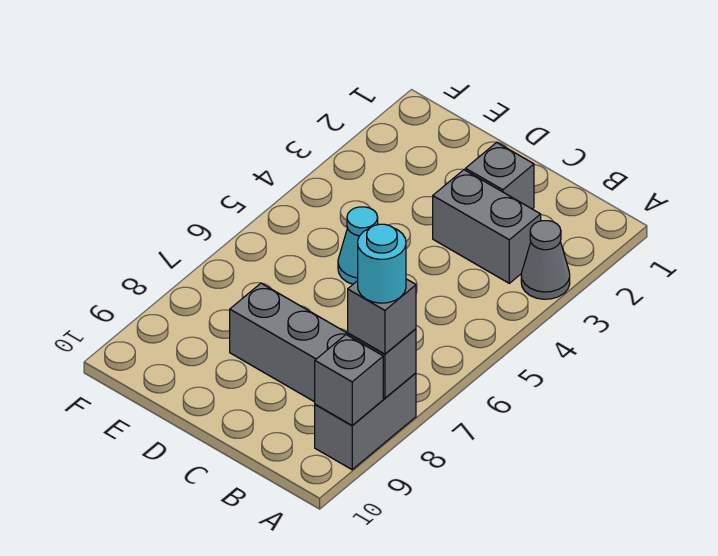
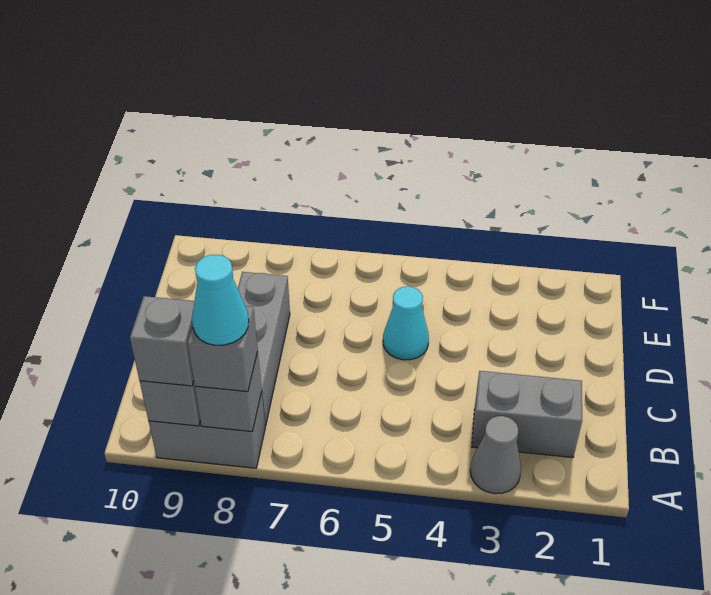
cyan 1x1 round brick [358,224,406,303] -> cyan 1x1 cone [192,255,249,345]
grey 1x2 brick [433,170,541,283] -> grey 1x2 brick turned to [472,371,582,458]
grey 1x1 brick [465,142,534,209] -> grey 1x1 brick moved to [130,296,194,386]

